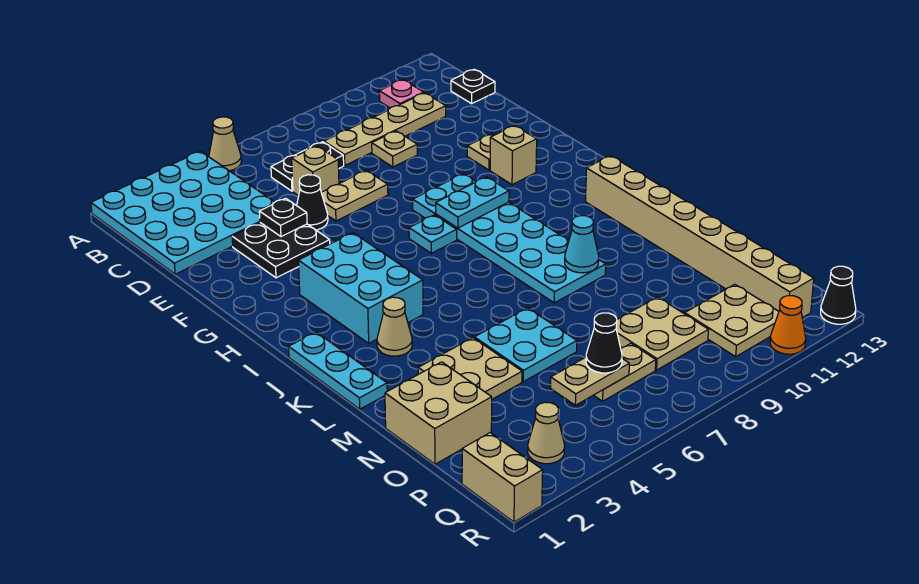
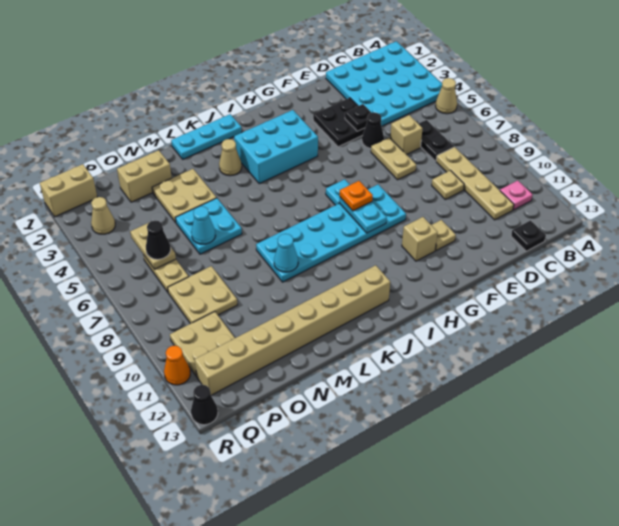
none -> orange 1x1 plate [340,181,373,211]
tan 2x2 brick [385,362,492,464] -> tan 1x2 brick [117,150,172,202]
none -> cyan 1x1 cone [191,206,216,244]

